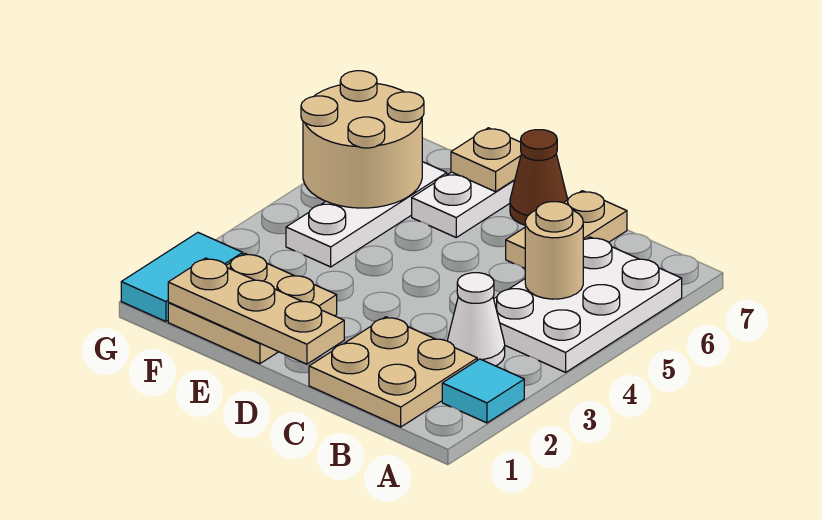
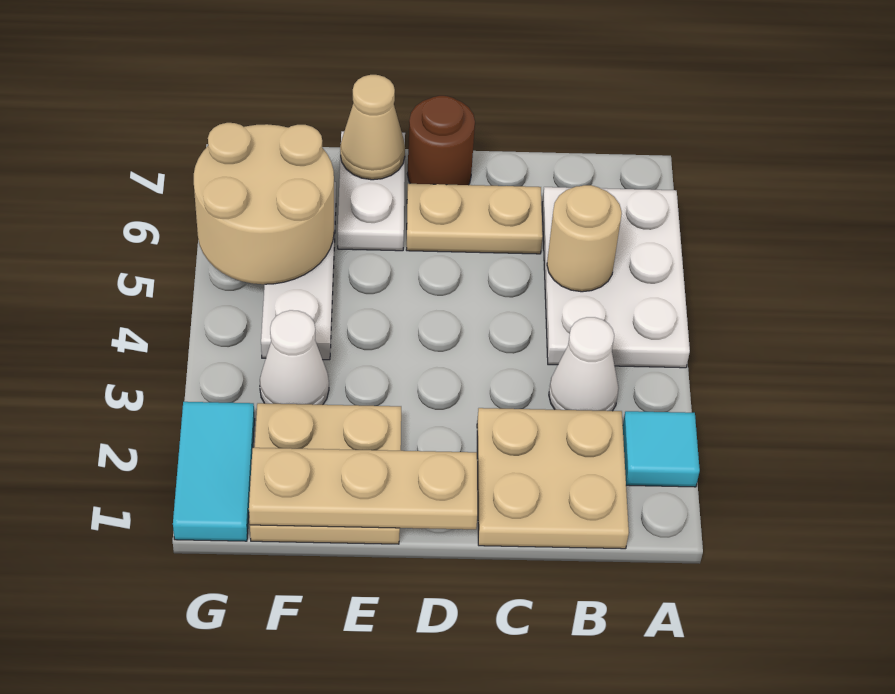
tan 1x2 plate [506,191,627,268] -> tan 1x2 plate turned to [406,184,543,254]
brown 1x1 cone [510,130,568,225] -> brown 1x1 round brick [407,96,475,185]
tan 1x1 plate [451,128,521,192] -> tan 1x1 cone [340,75,405,180]
none -> white 1x1 cone [260,310,329,405]

